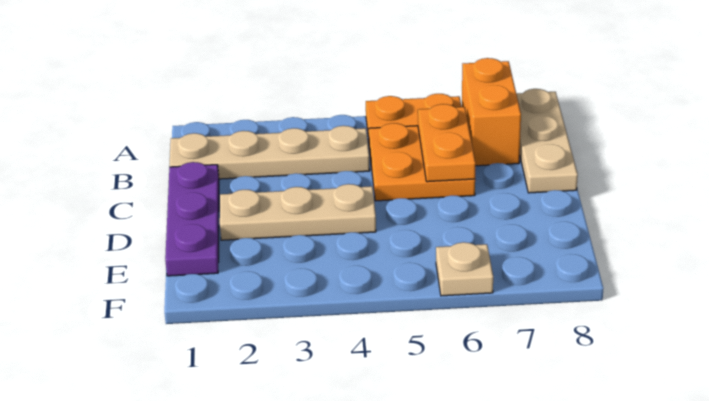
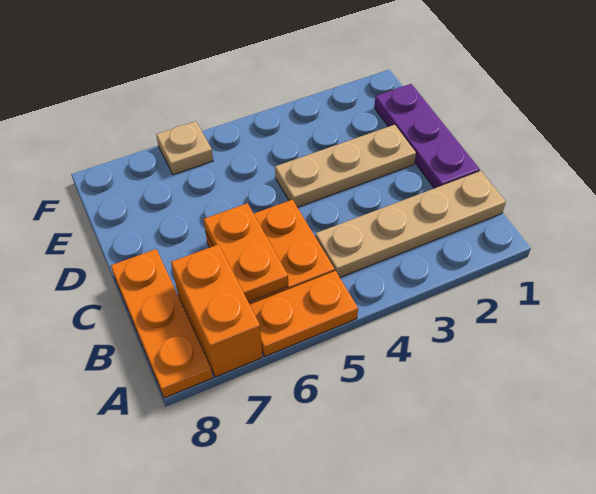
tan 1x3 plate [516,89,578,193] -> orange 1x3 plate [111,249,213,398]

